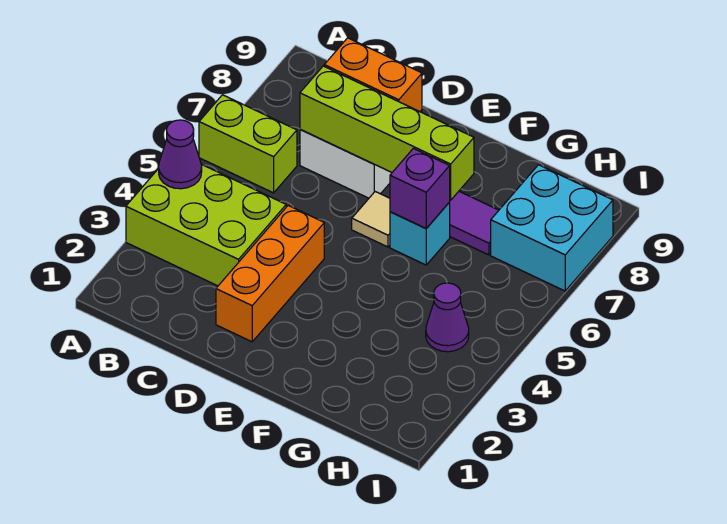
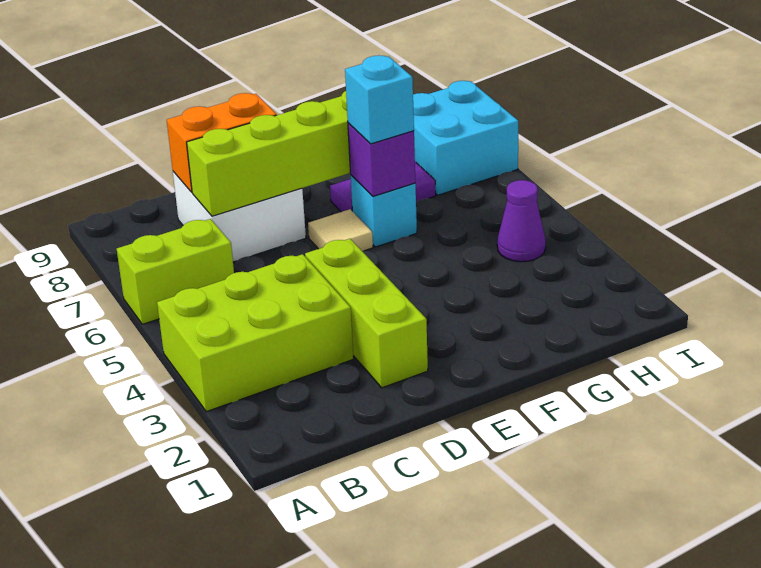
purple 1x1 cone [159,120,202,189] -> none
orange 1x3 brick [216,206,324,342] -> lime 1x3 brick [305,239,428,388]
none -> cyan 1x1 brick [345,55,414,144]

